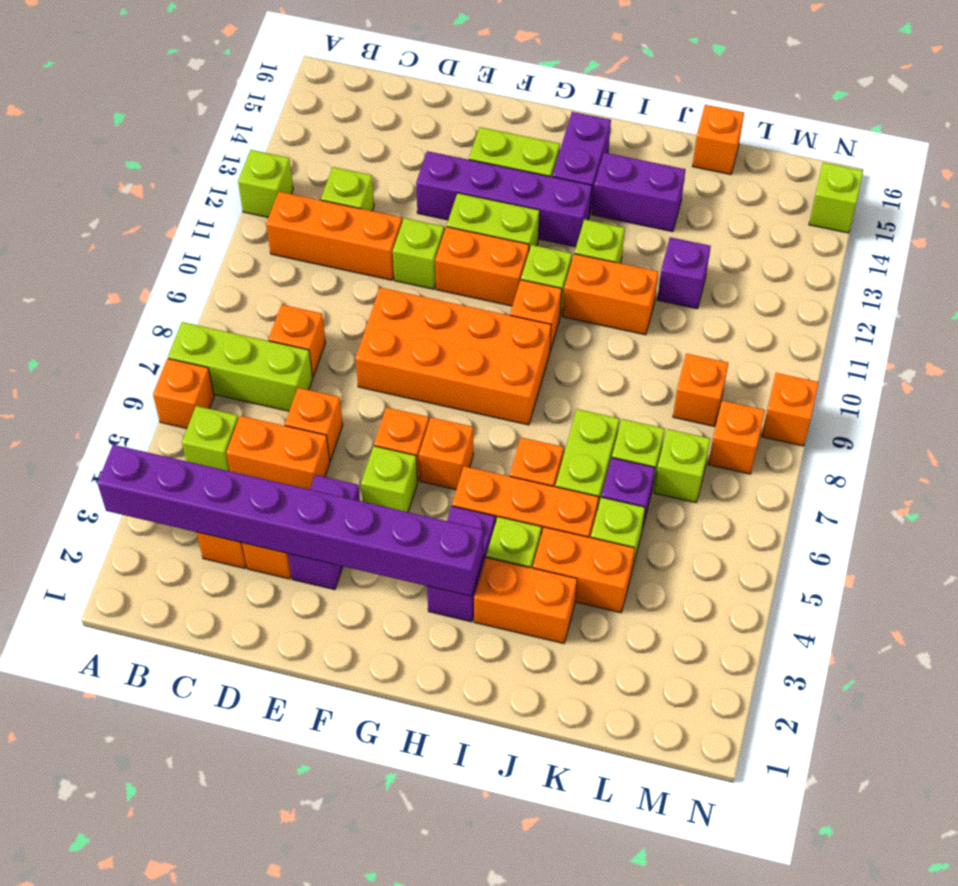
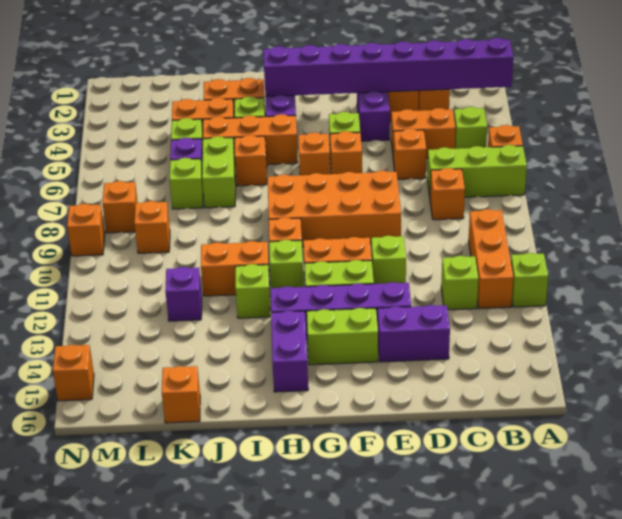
orange 1x3 brick [266,192,402,280] -> orange 1x3 brick turned to [469,209,513,309]
purple 1x2 brick [592,153,686,232] -> purple 1x2 brick moved to [378,305,450,362]
lime 1x1 brick [654,429,710,503] -> none
lime 1x1 brick [809,163,863,233] -> orange 1x1 brick [53,345,94,401]

